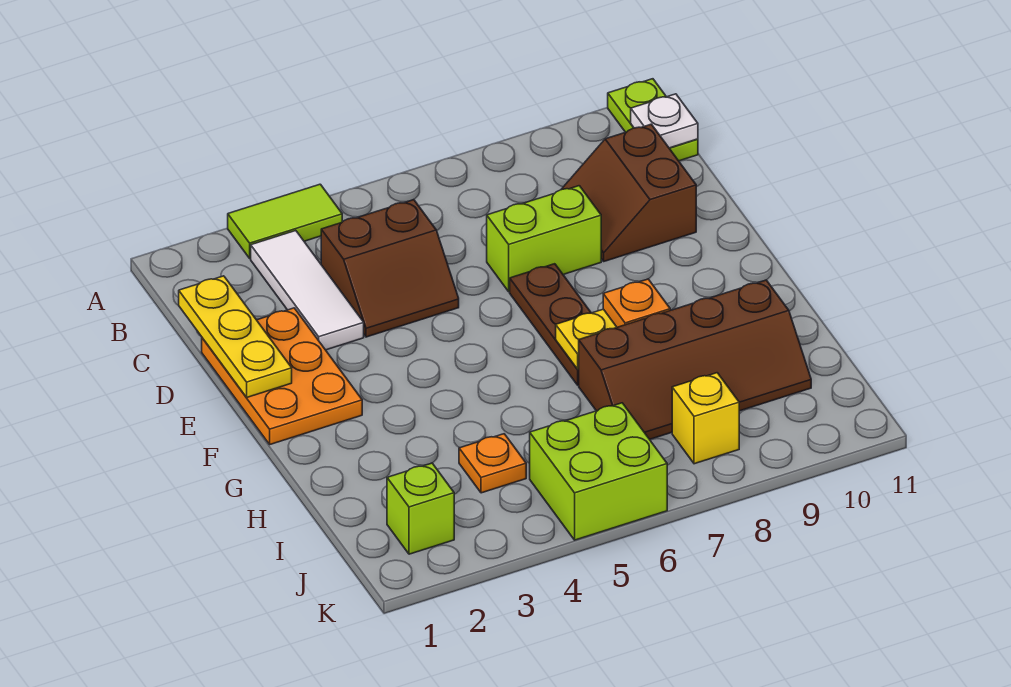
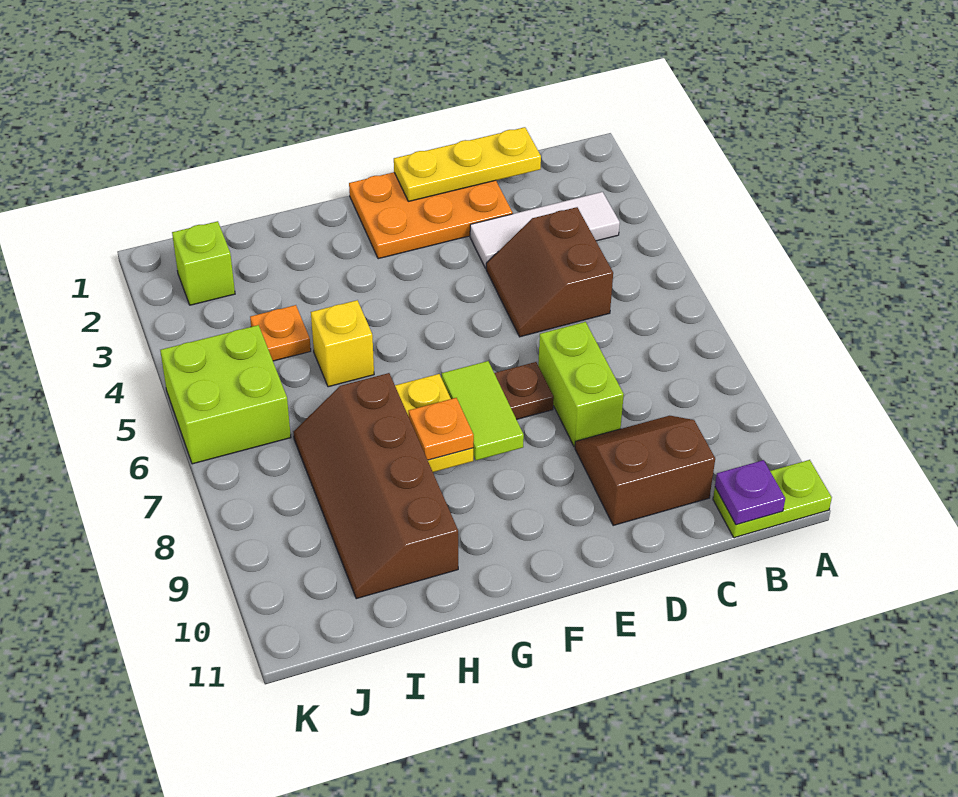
lime 1x2 tile [228,184,342,258] -> lime 1x2 tile moved to [442,361,524,460]
white 1x1 plate [631,94,698,148] -> purple 1x1 plate [715,460,785,525]
yellow 1x1 brick [672,373,739,464] -> yellow 1x1 brick moved to [311,300,374,387]

